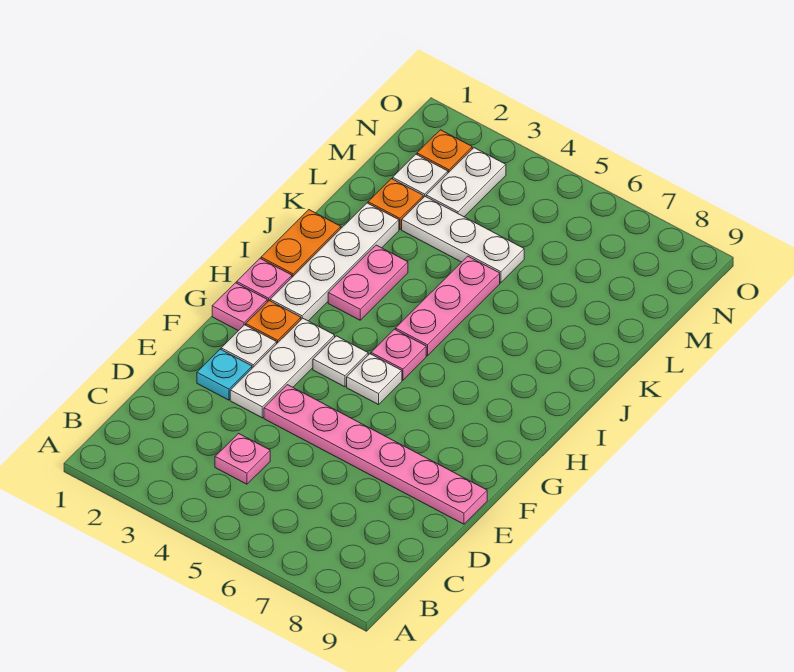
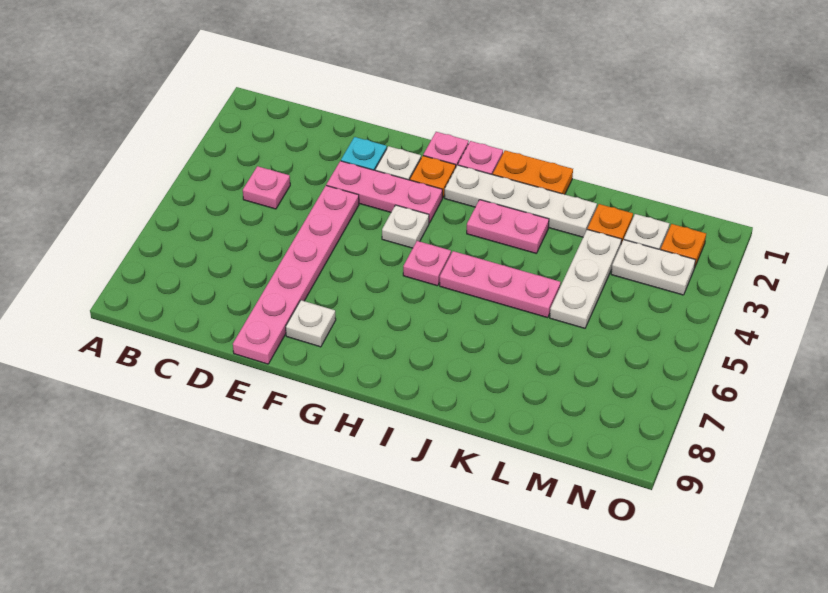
white 1x3 plate [230,318,335,418] -> pink 1x3 plate [326,161,442,223]
white 1x1 plate [347,354,402,405] -> white 1x1 plate moved to [286,300,336,347]

